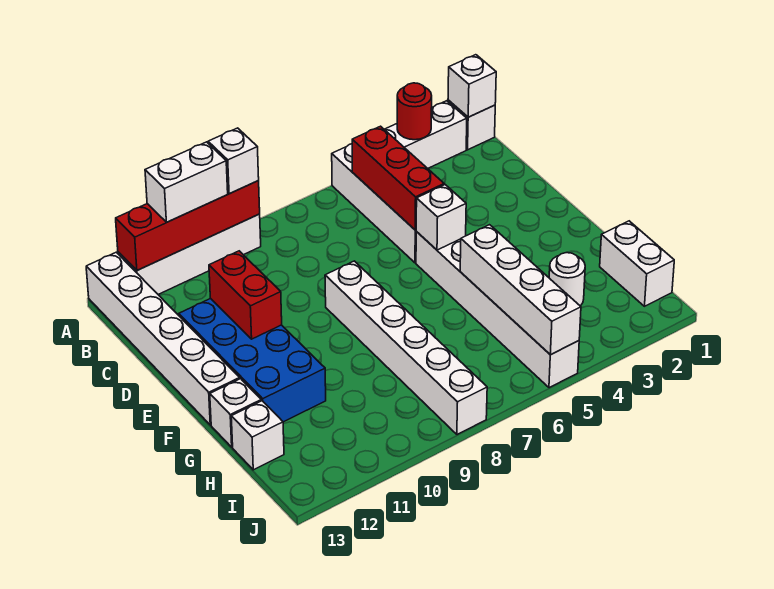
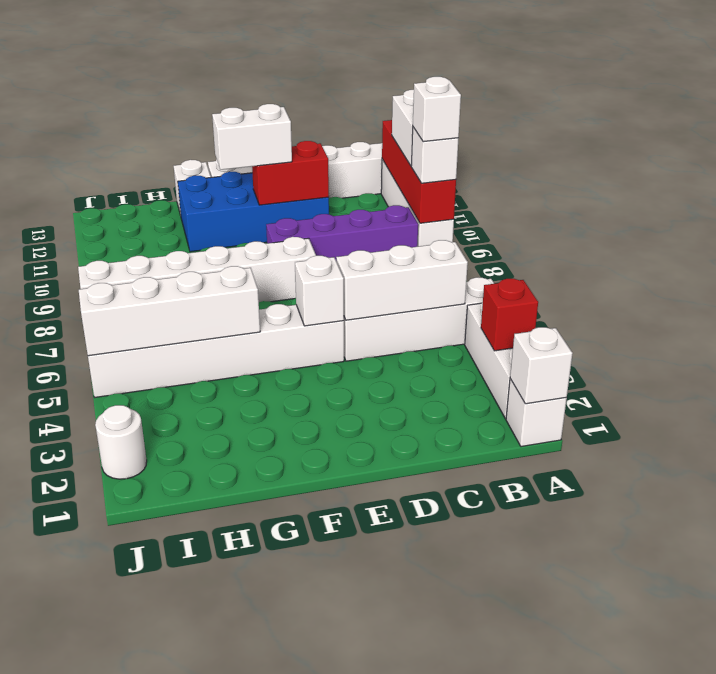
red 1x1 round brick [397,83,432,140] -> red 1x1 brick [481,279,538,351]
red 1x3 brick [352,126,444,230] -> white 1x3 brick [336,240,468,320]
none -> purple 1x4 brick [266,205,418,260]
white 1x2 brick [600,221,674,306] -> white 1x2 brick moved to [212,104,292,170]
white 1x1 round brick [549,253,585,306] -> white 1x1 round brick moved to [95,405,147,479]
white 1x1 brick [231,401,284,470] -> white 1x1 brick moved to [413,77,461,142]

